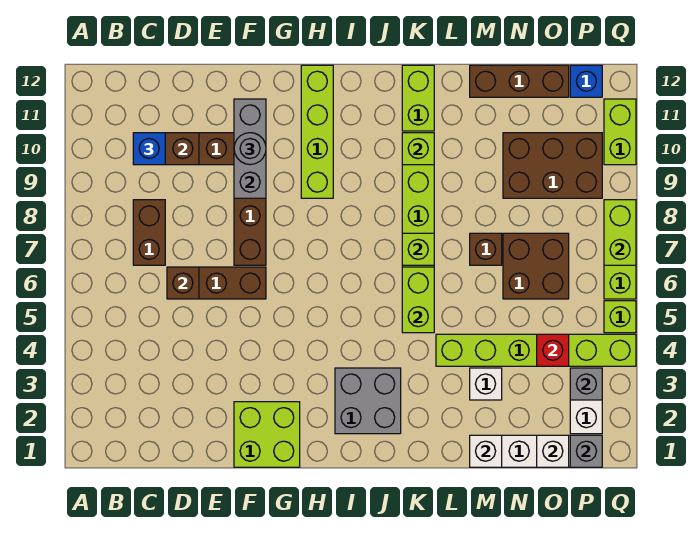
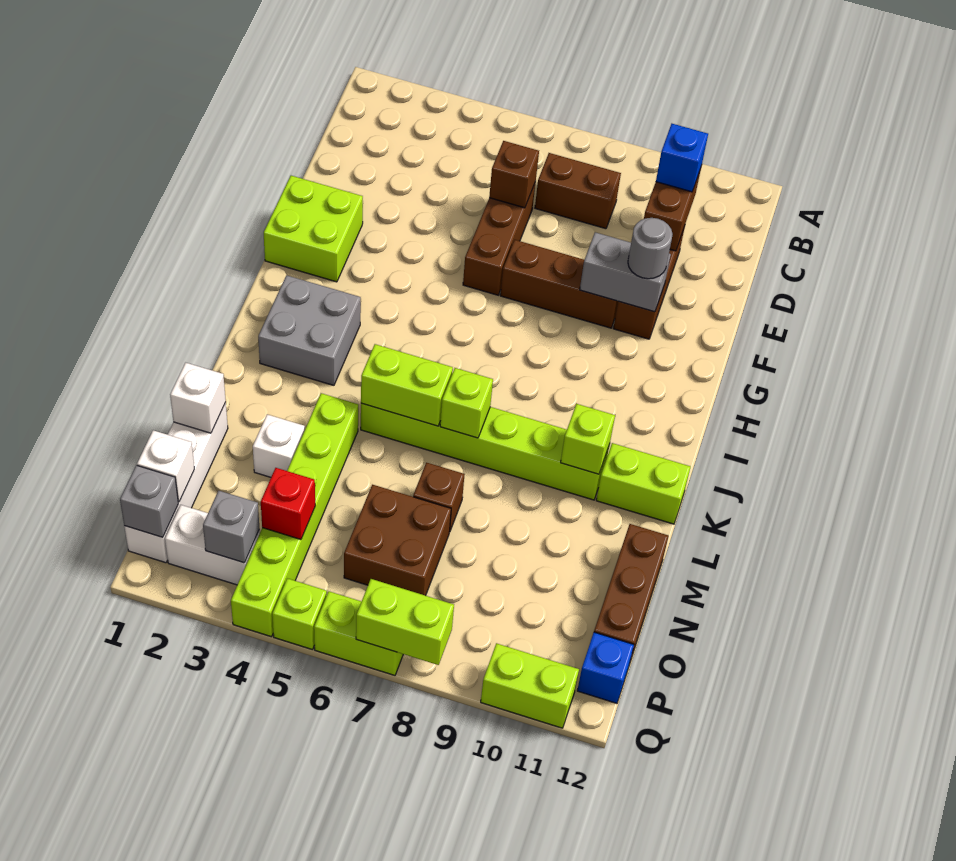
grey 1x3 brick [234,99,266,198] -> grey 1x2 brick [580,232,671,312]
lime 1x4 brick [301,65,333,198] -> none
brown 2x3 brick [503,133,602,198] -> none

